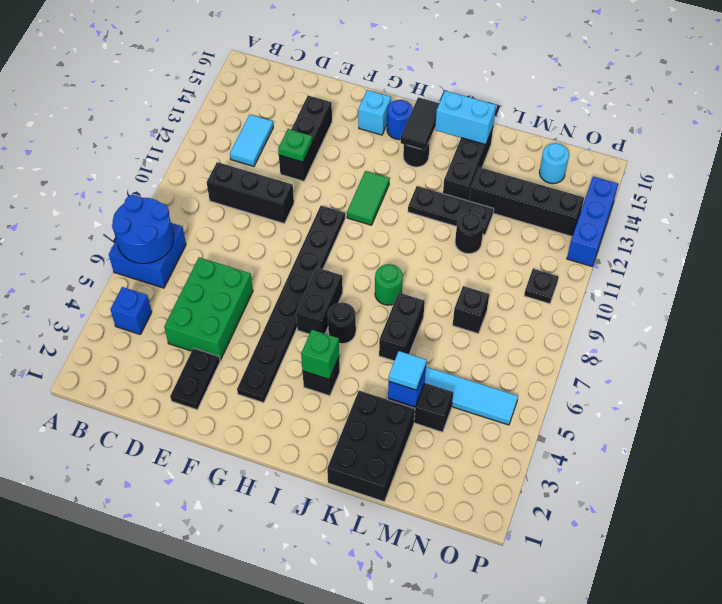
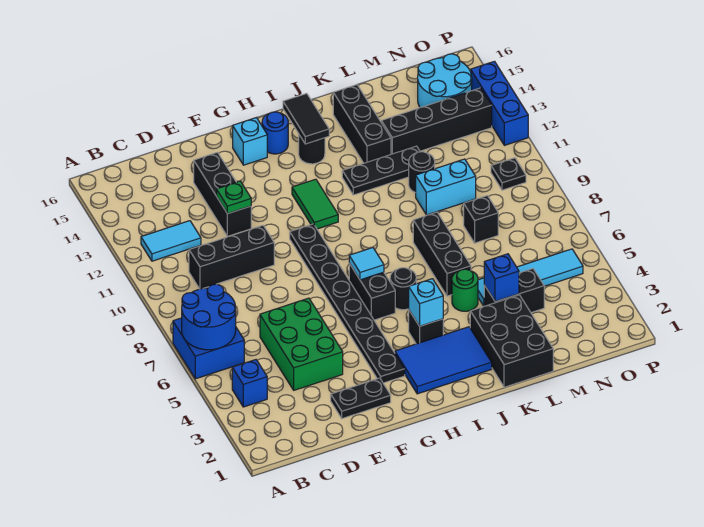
cyan 1x2 tile [230,115,273,166] -> cyan 1x2 tile turned to [141,221,201,261]
black 1x2 plate [170,348,220,410] -> black 1x2 plate turned to [331,378,391,419]
none -> blue 2x3 tile [395,327,492,394]
green 1x1 brick [301,330,339,379] -> cyan 1x1 brick [409,279,443,326]
green 1x1 round brick [375,264,403,305] -> green 1x1 round brick moved to [452,269,478,311]
cyan 1x2 brick [435,91,496,145] -> cyan 1x2 brick moved to [416,159,476,215]
black 1x2 brick [379,293,425,361] -> black 1x3 brick [413,212,471,296]
cyan 1x1 tile [389,351,427,390] -> cyan 1x1 tile moved to [349,248,384,280]
cyan 1x1 round brick [539,143,569,184] -> cyan 2x2 round brick [418,54,472,107]

